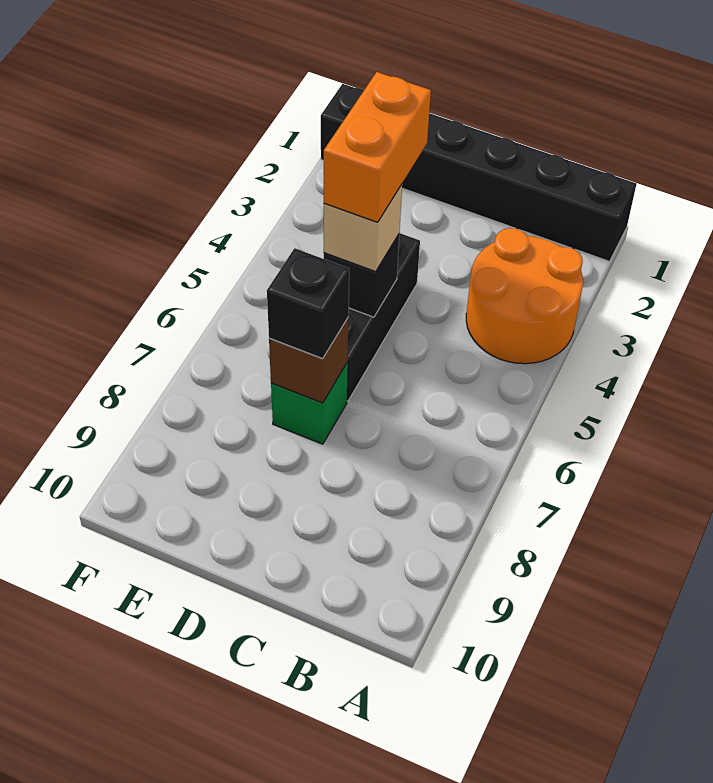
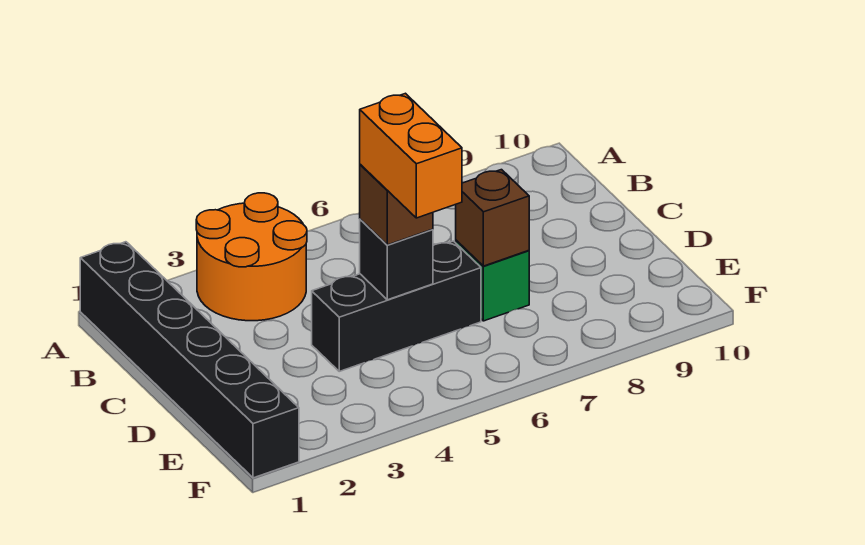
orange 1x2 brick [324,72,431,222] -> orange 1x2 brick turned to [360,93,462,218]
tan 1x1 brick [324,185,402,272] -> brown 1x1 brick [360,164,433,245]
black 1x1 brick [267,248,349,359] -> none

